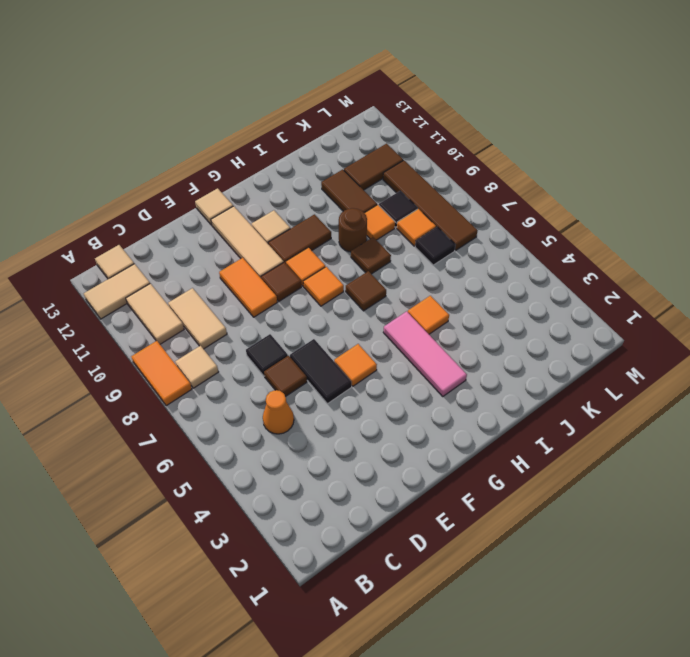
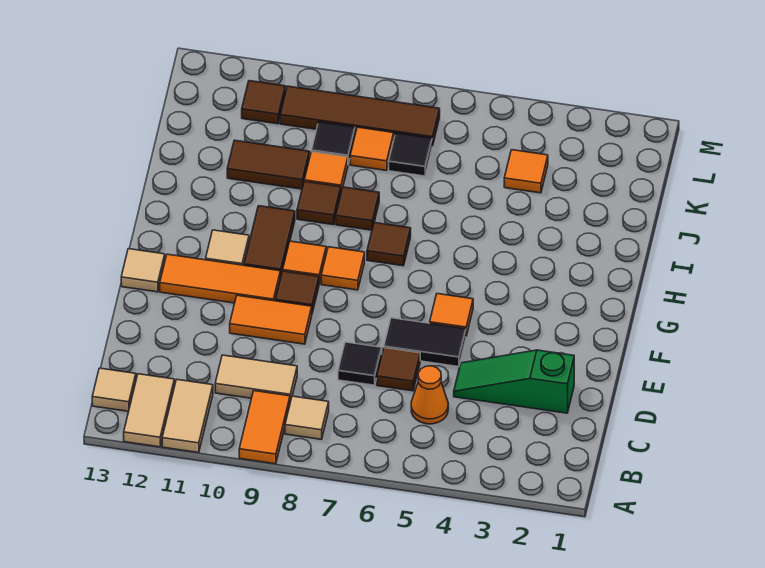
orange 1x2 tile [131,341,192,406] -> orange 1x2 tile turned to [239,391,290,464]
tan 1x2 tile [126,284,184,344] -> tan 1x2 tile turned to [162,379,213,453]
none -> green 1x3 slope [454,350,574,413]
tan 1x3 tile [211,206,284,278] -> orange 1x3 tile [160,254,280,303]
pink 1x3 tile [383,311,467,397] -> none
orange 1x1 tile [408,296,449,334] -> orange 1x1 tile moved to [504,150,548,193]
brown 1x1 round brick [339,208,367,252] -> brown 1x1 tile [297,181,341,225]
brown 1x2 tile [344,144,403,190] -> brown 1x1 tile [242,81,285,124]

